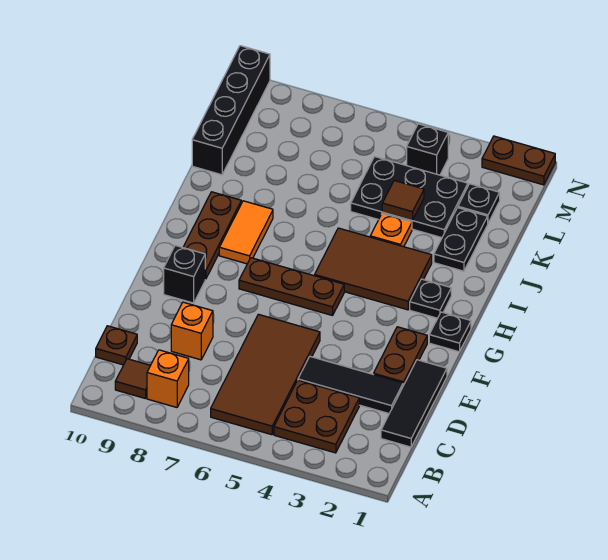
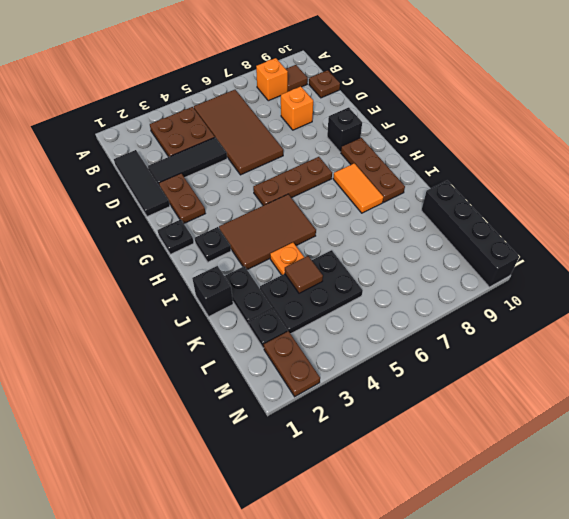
black 1x1 brick [407,124,448,175] -> black 1x1 brick moved to [192,266,233,316]
brown 1x2 plate [482,136,555,185] -> brown 1x2 plate turned to [264,331,320,397]

